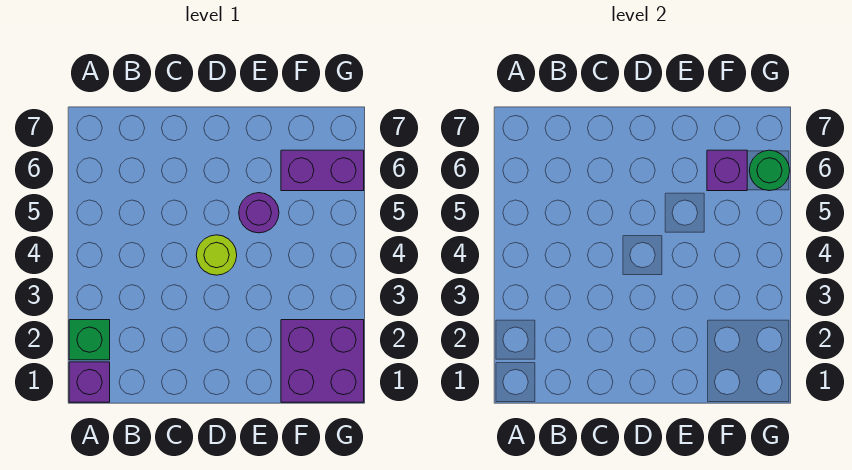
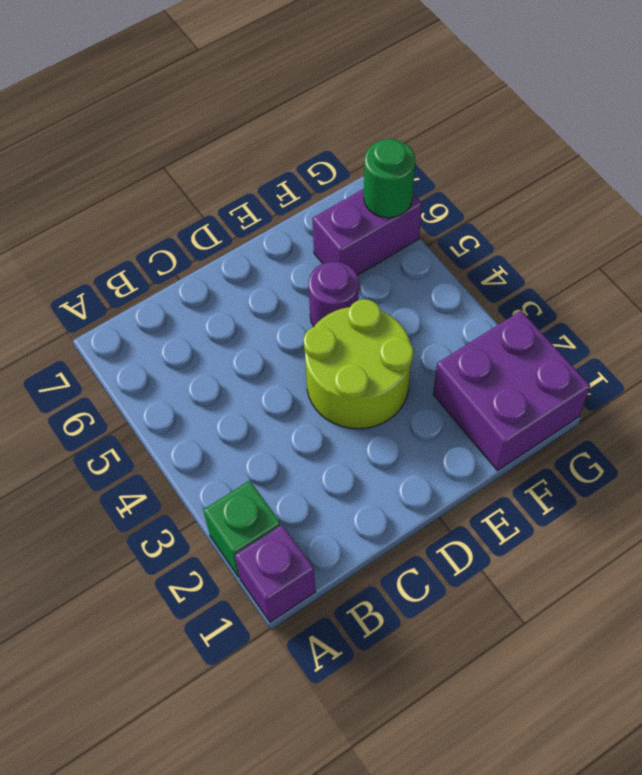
lime 1x1 round brick [196,235,237,275] -> lime 2x2 round brick [303,299,414,429]
purple 1x1 brick [707,150,747,191] -> none

